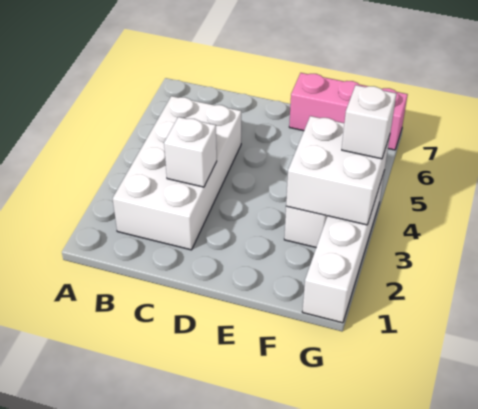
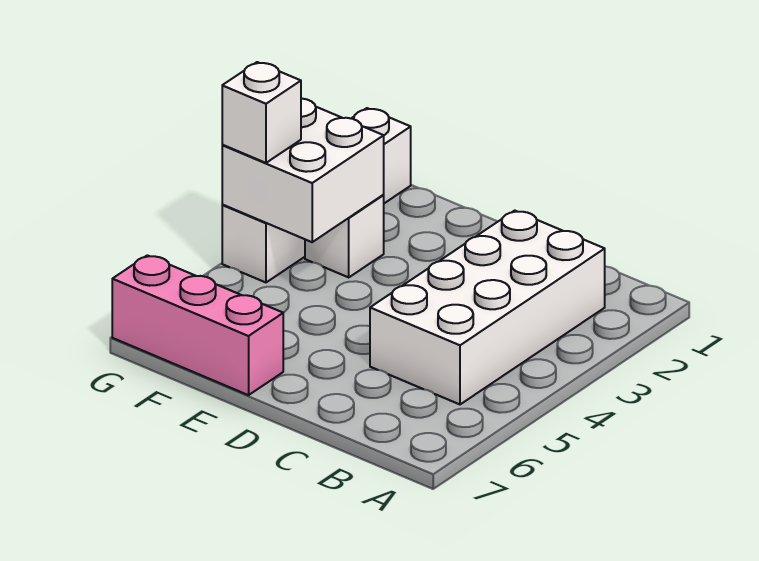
white 1x1 brick [164,117,217,187] -> none

